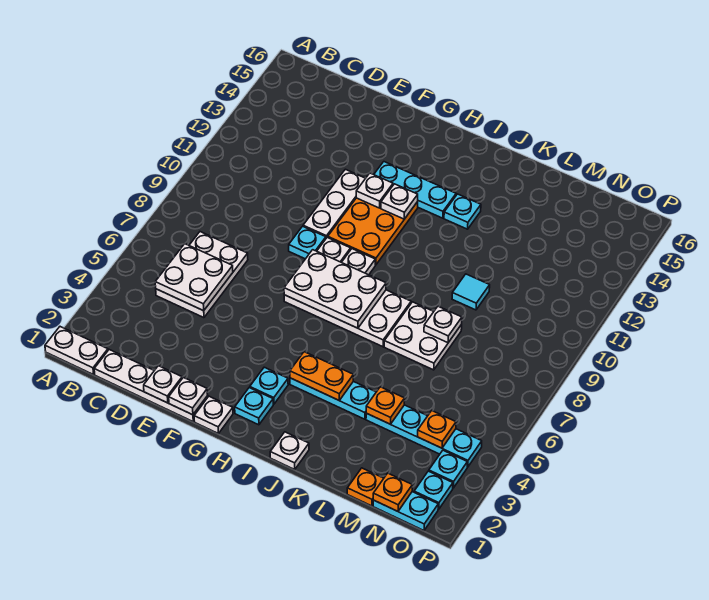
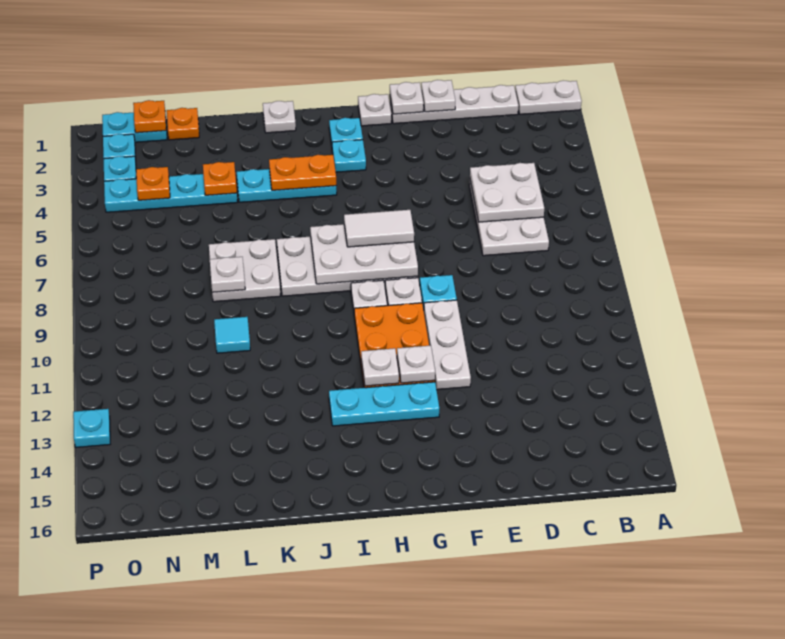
none -> white 1x2 tile [344,210,414,247]
cyan 1x1 plate [444,194,481,229] -> cyan 1x1 plate moved to [73,409,110,447]

